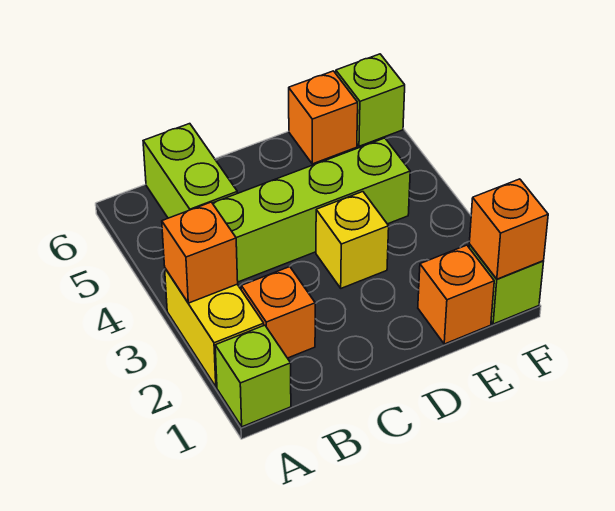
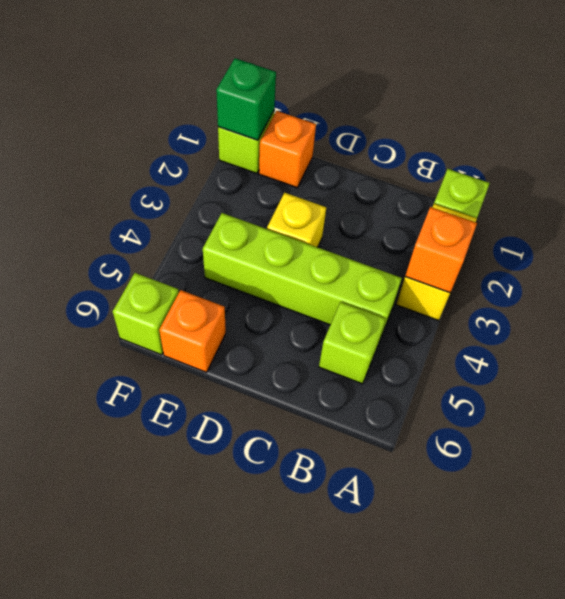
orange 1x1 brick [241,267,315,358] -> none
lime 1x2 brick [143,124,237,218] -> lime 1x1 brick [319,302,386,384]
orange 1x1 brick [469,179,548,279] -> green 1x1 brick [216,58,276,140]

